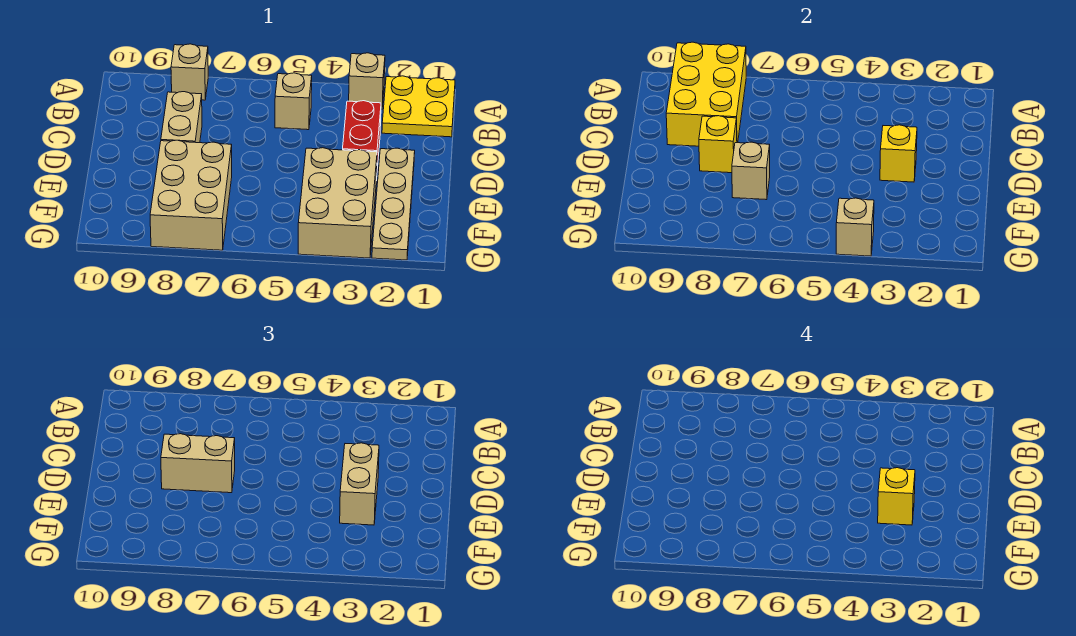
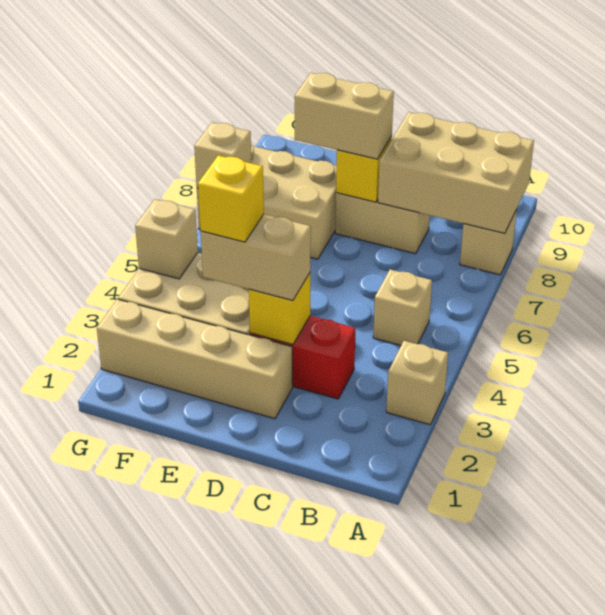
yellow 2x2 plate [382,76,455,137] -> none
yellow 2x3 brick [666,42,746,146] -> tan 2x3 brick [378,112,534,233]
tan 1x4 plate [372,148,415,260] -> tan 1x4 brick [97,299,293,419]
tan 1x2 brick [161,434,235,493] -> tan 1x2 brick turned to [295,73,394,159]
tan 1x1 brick [732,142,770,200] -> tan 1x1 brick moved to [194,122,251,188]

